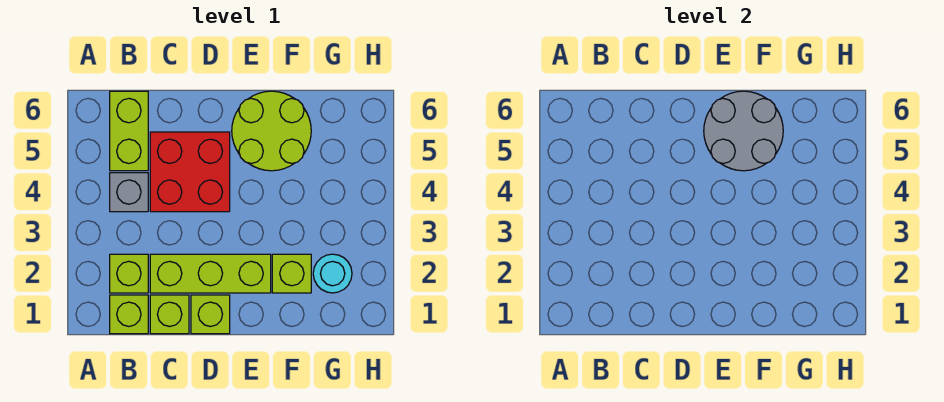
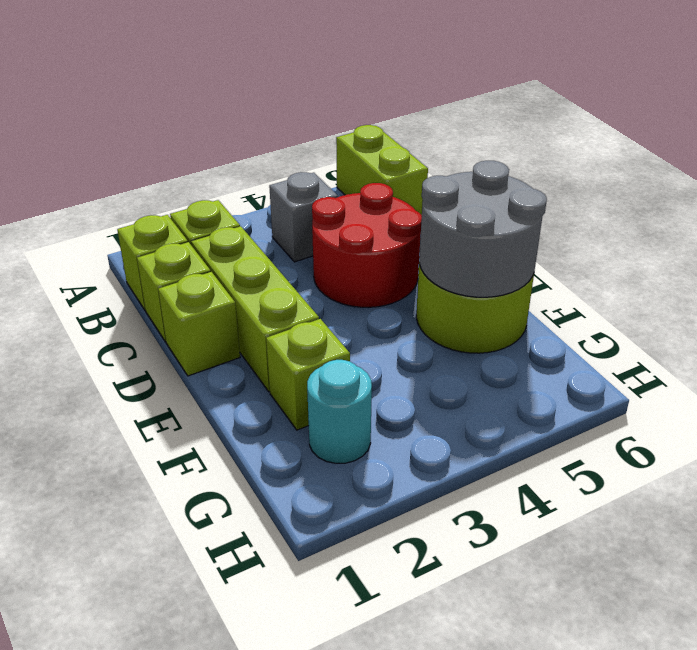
lime 1x2 brick [110,91,148,171] -> lime 1x2 brick turned to [336,125,428,215]
red 2x2 brick [150,132,230,212] -> red 2x2 round brick [312,183,422,307]

